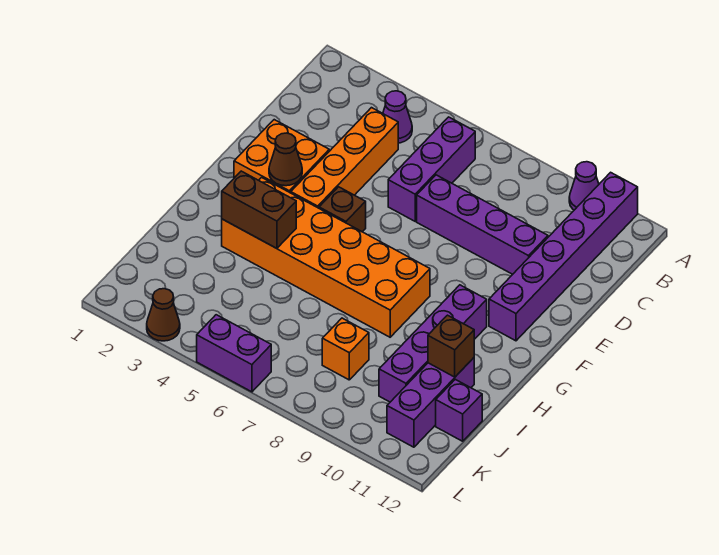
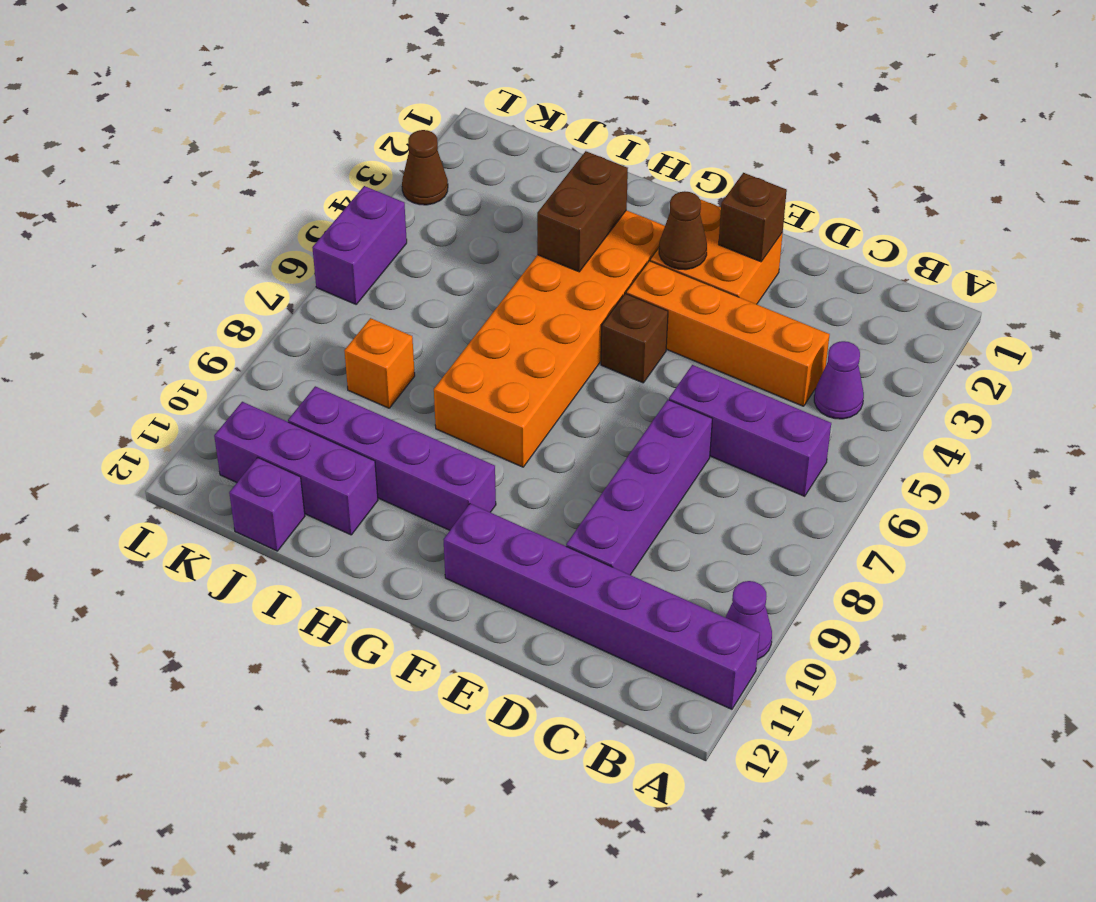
brown 1x1 brick [428,315,474,377] -> brown 1x1 brick moved to [718,173,787,262]

